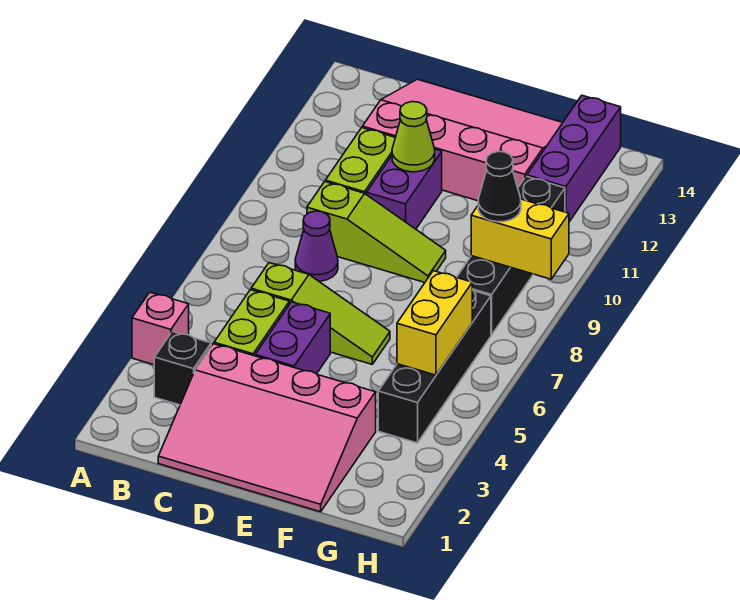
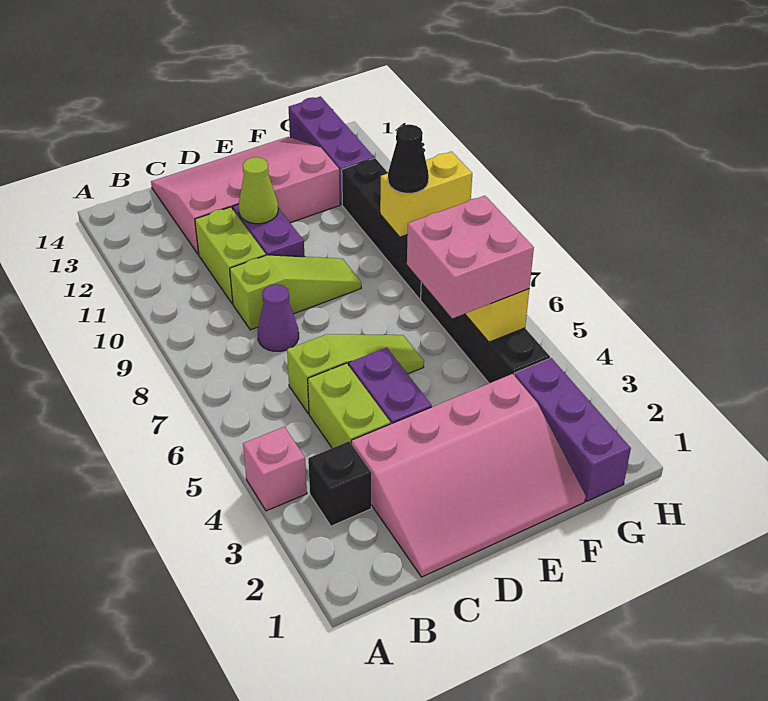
none -> pink 2x2 brick [407,196,534,318]
none -> purple 1x3 brick [514,358,631,501]

